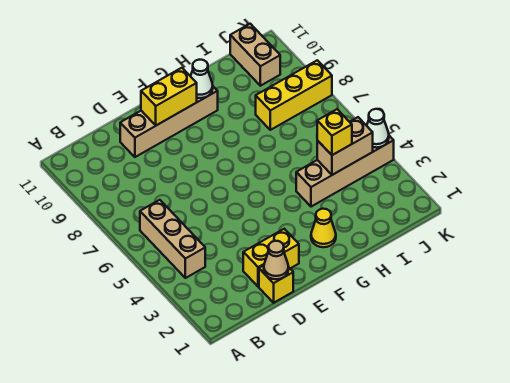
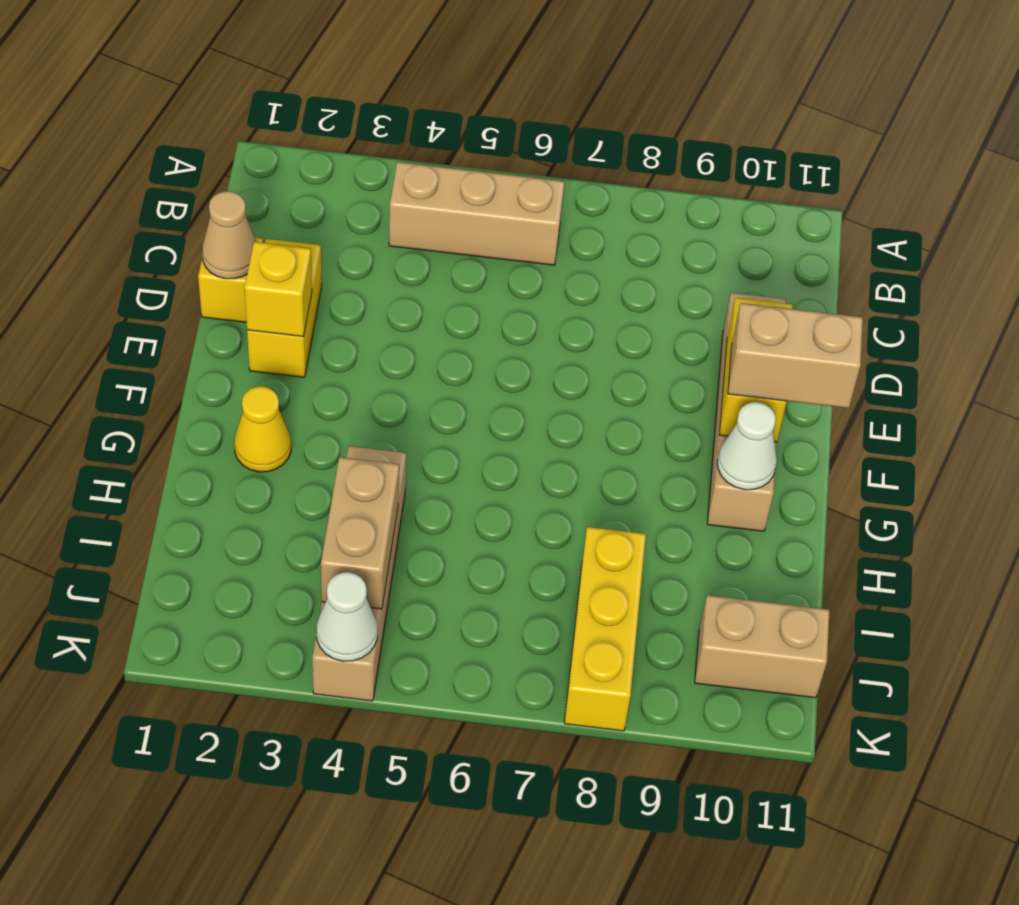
none -> tan 1x2 brick [728,303,863,408]
yellow 1x1 brick [317,109,352,155] -> yellow 1x1 brick moved to [245,242,312,337]

